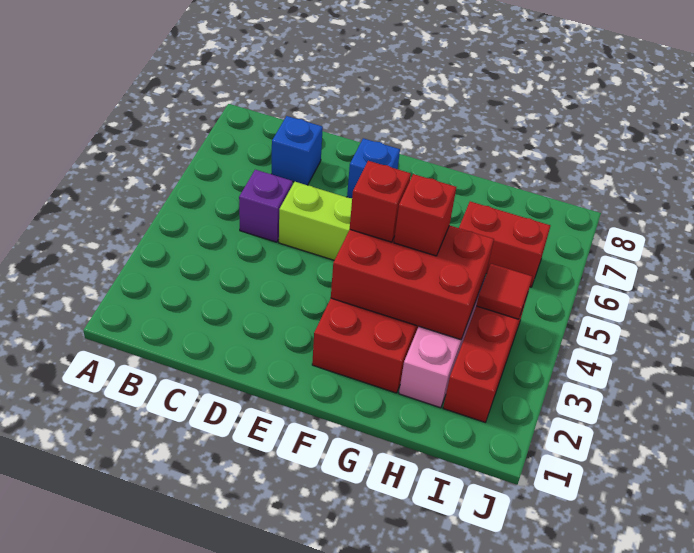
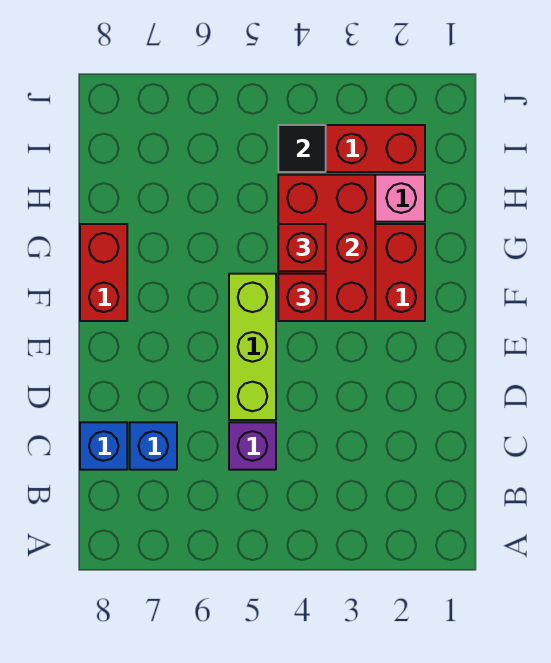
blue 1x1 brick [347,138,400,198] -> blue 1x1 brick moved to [80,422,127,470]
red 1x2 brick [459,201,550,287] -> red 1x2 brick moved to [80,224,127,321]
red 1x1 tile [476,264,532,319] -> black 1x1 tile [278,125,326,172]

